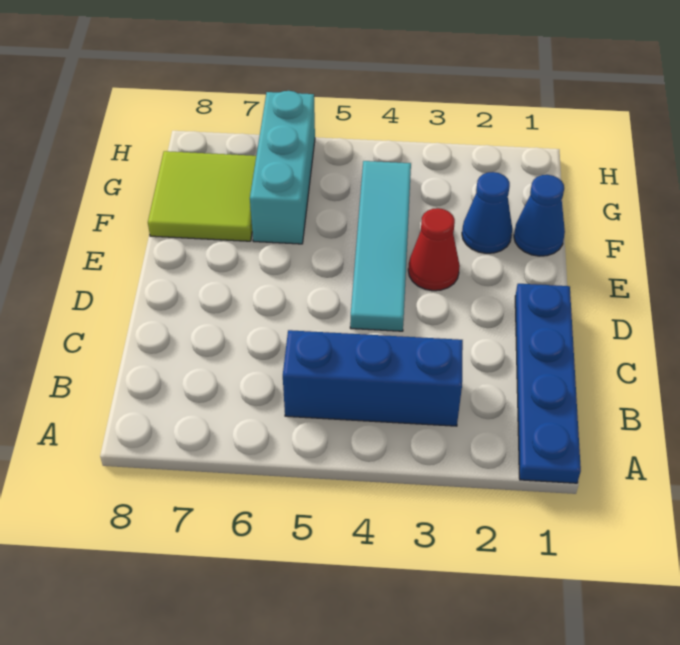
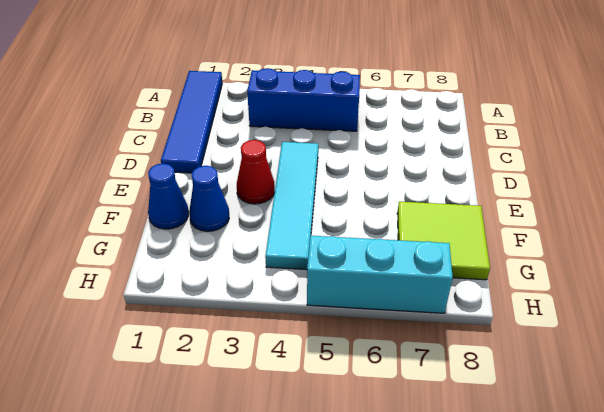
blue 1x4 plate [515,284,581,483] -> blue 1x4 tile [161,71,222,173]
cyan 1x3 brick [250,91,315,244] -> cyan 1x3 brick turned to [307,236,453,313]

